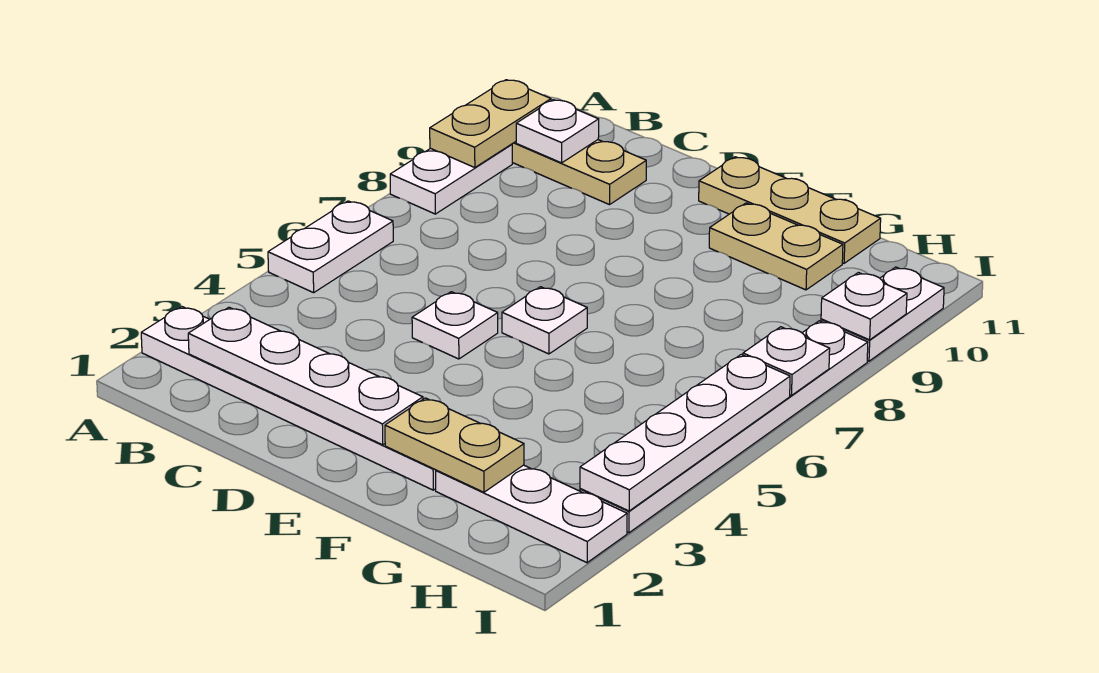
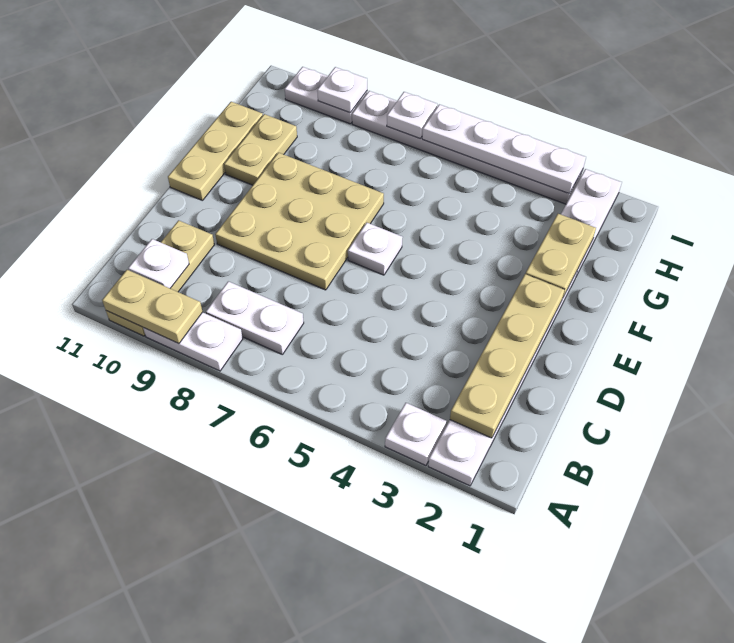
white 1x2 plate [268,201,393,293] -> white 1x2 plate moved to [206,281,304,355]
white 1x4 plate [188,307,423,445] -> tan 1x4 plate [450,274,565,438]
white 1x1 plate [412,292,498,359] -> white 1x1 plate moved to [385,403,447,466]
none -> tan 3x3 plate [215,153,384,290]

